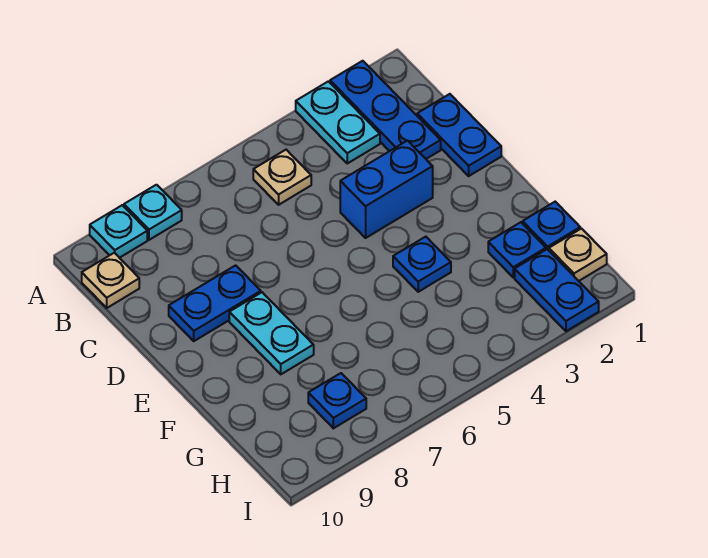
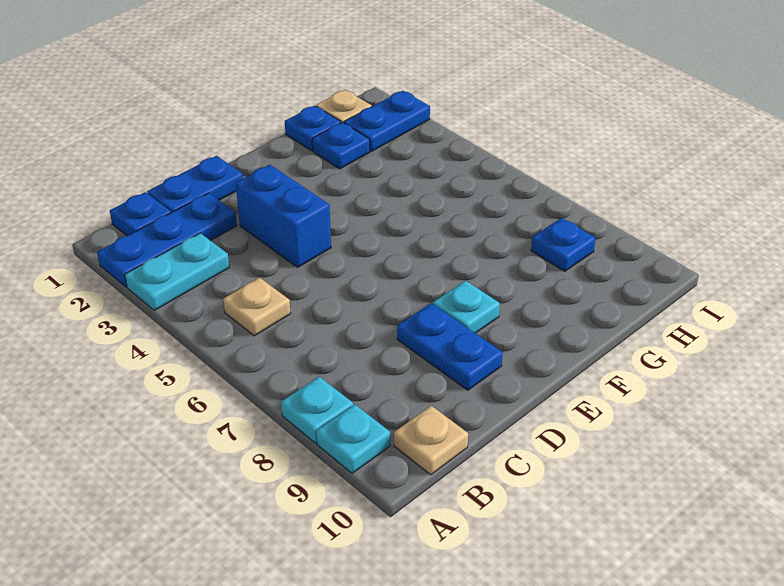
cyan 1x2 plate [229,292,314,374] -> cyan 1x1 plate [433,281,500,333]
blue 1x1 plate [393,237,451,292] -> blue 1x1 plate moved to [110,192,171,236]

